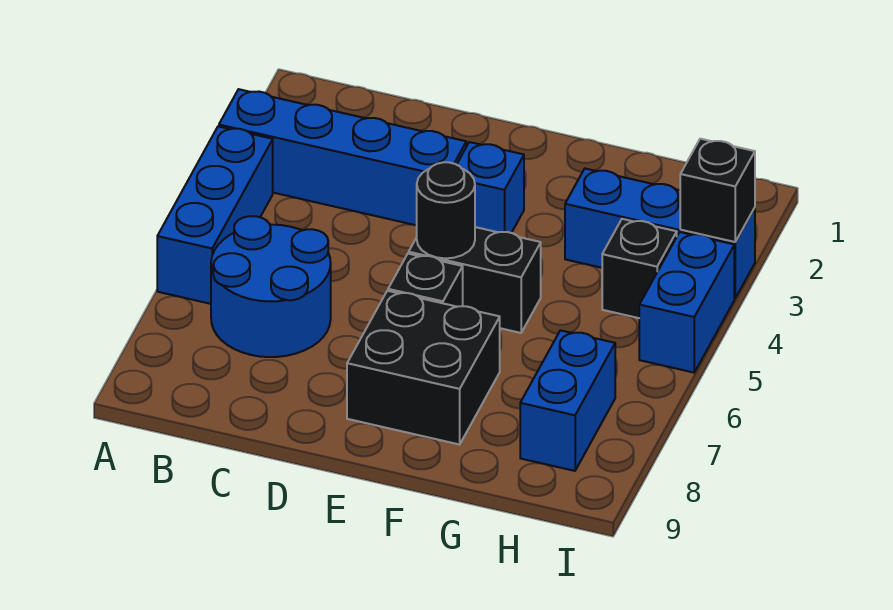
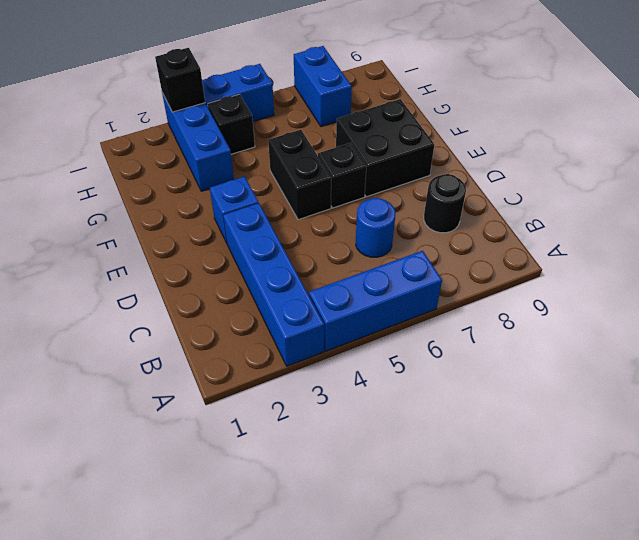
blue 2x2 round brick [211,216,331,357] -> blue 1x1 round brick [356,198,395,257]
black 1x1 round brick [416,162,475,258] -> black 1x1 round brick moved to [424,174,466,233]
blue 1x2 brick [520,330,615,471] -> blue 1x2 brick turned to [294,46,352,127]

